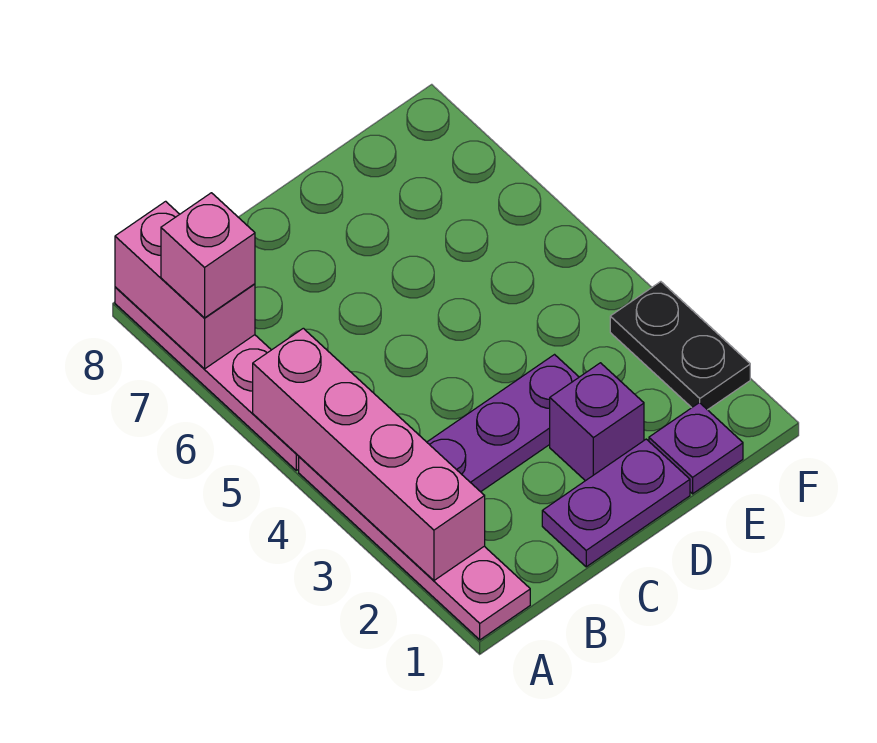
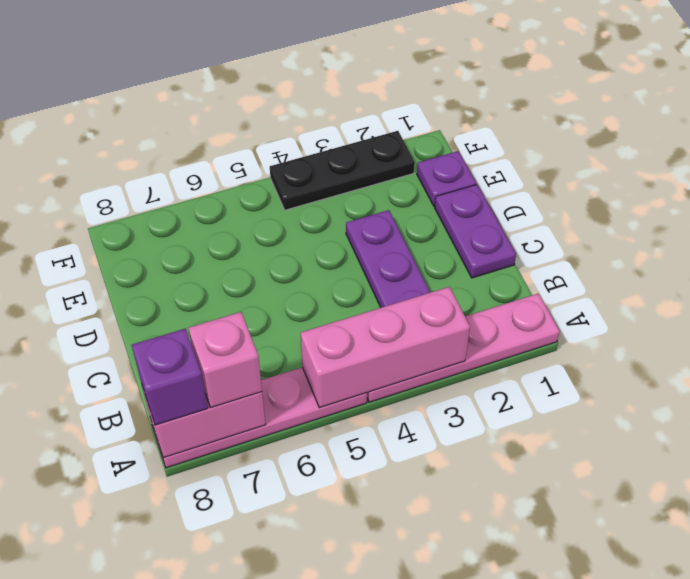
pink 1x4 brick [253,328,485,580] -> pink 1x3 brick [301,287,470,408]
purple 1x1 brick [550,363,644,481] -> purple 1x1 brick moved to [132,329,208,425]
black 1x2 plate [610,282,750,410] -> black 1x3 plate [270,131,415,210]

